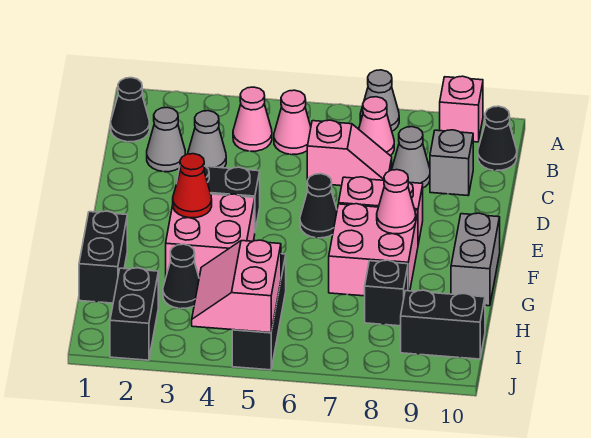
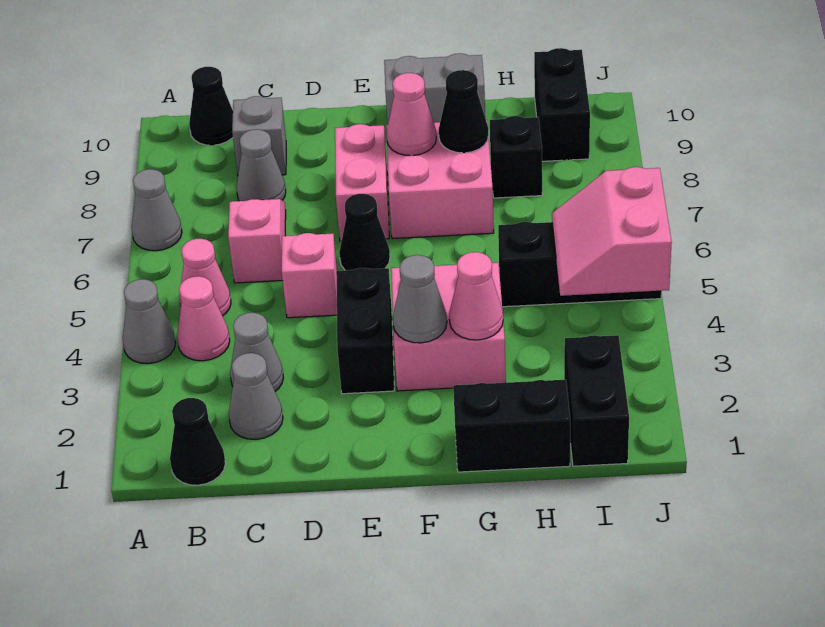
none -> grey 1x1 cone [123,279,176,364]
pink 1x1 brick [440,76,483,142] -> pink 1x1 brick moved to [282,233,337,318]
pink 1x1 cone [359,97,394,156] -> pink 1x1 cone moved to [449,252,503,340]
red 1x1 cone [173,154,212,218] -> grey 1x1 cone [393,255,447,343]
black 1x1 cone [163,244,199,309] -> black 1x1 cone moved to [439,70,488,153]
black 1x2 brick [110,268,158,360] -> black 1x2 brick turned to [564,335,629,466]
pink 2x2 slope [192,240,281,333] -> pink 2x2 slope turned to [552,167,672,296]

